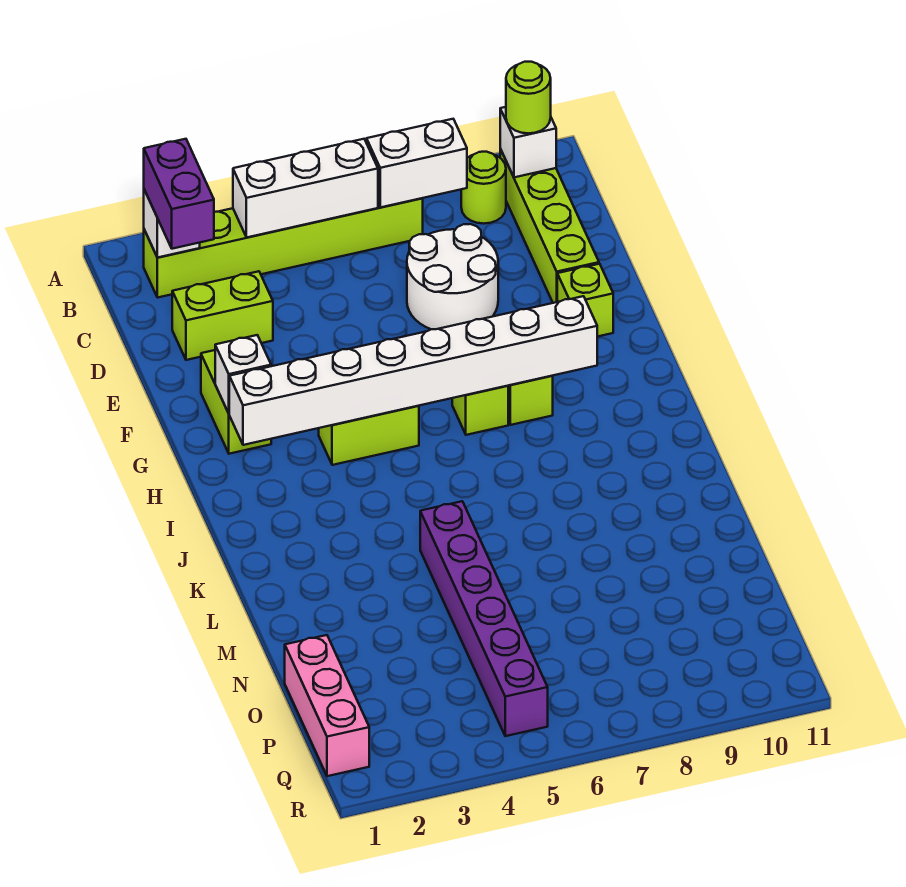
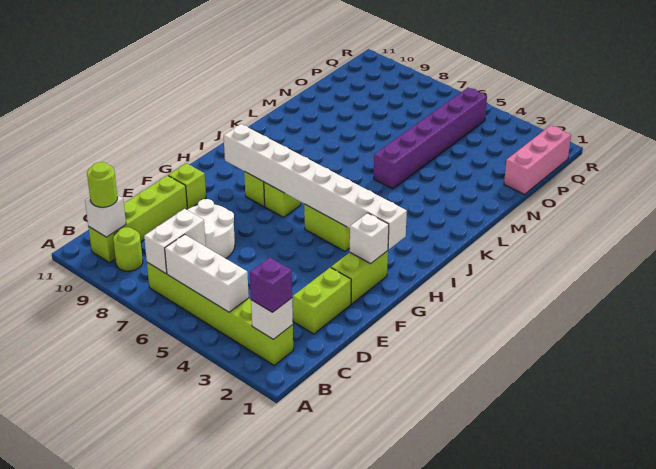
purple 1x2 brick [144,139,214,249] -> purple 1x1 brick [250,258,292,312]
white 1x2 brick [367,119,467,207] -> white 1x2 brick turned to [144,209,206,274]
lime 1x2 brick [172,271,273,360] -> lime 1x2 brick turned to [293,268,351,334]

